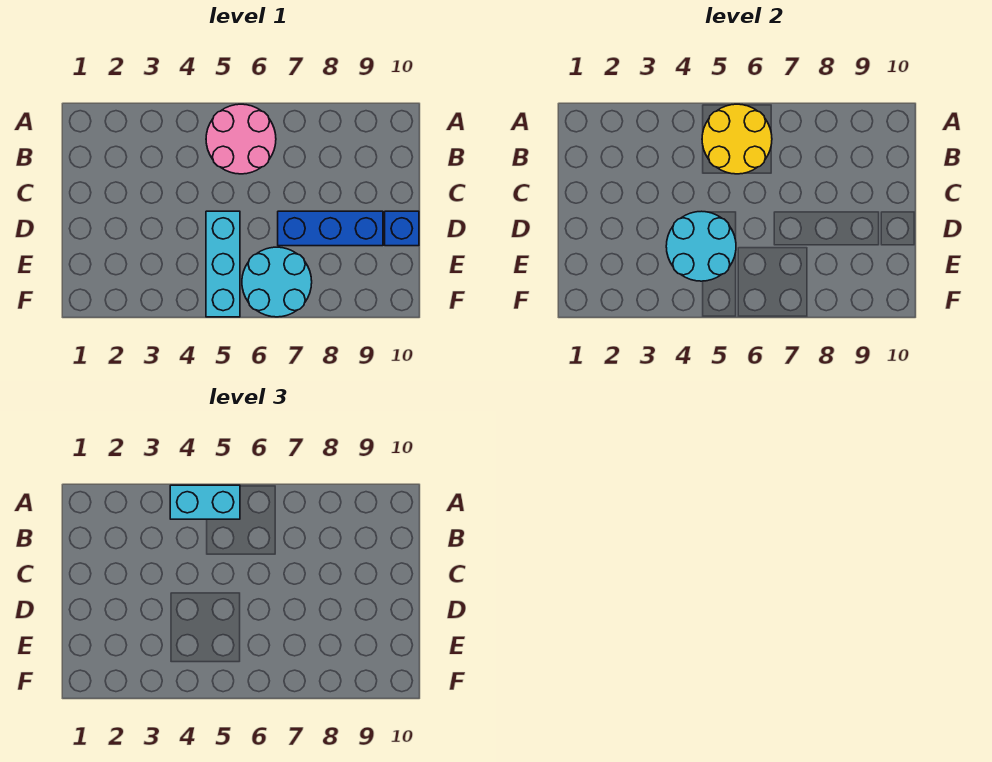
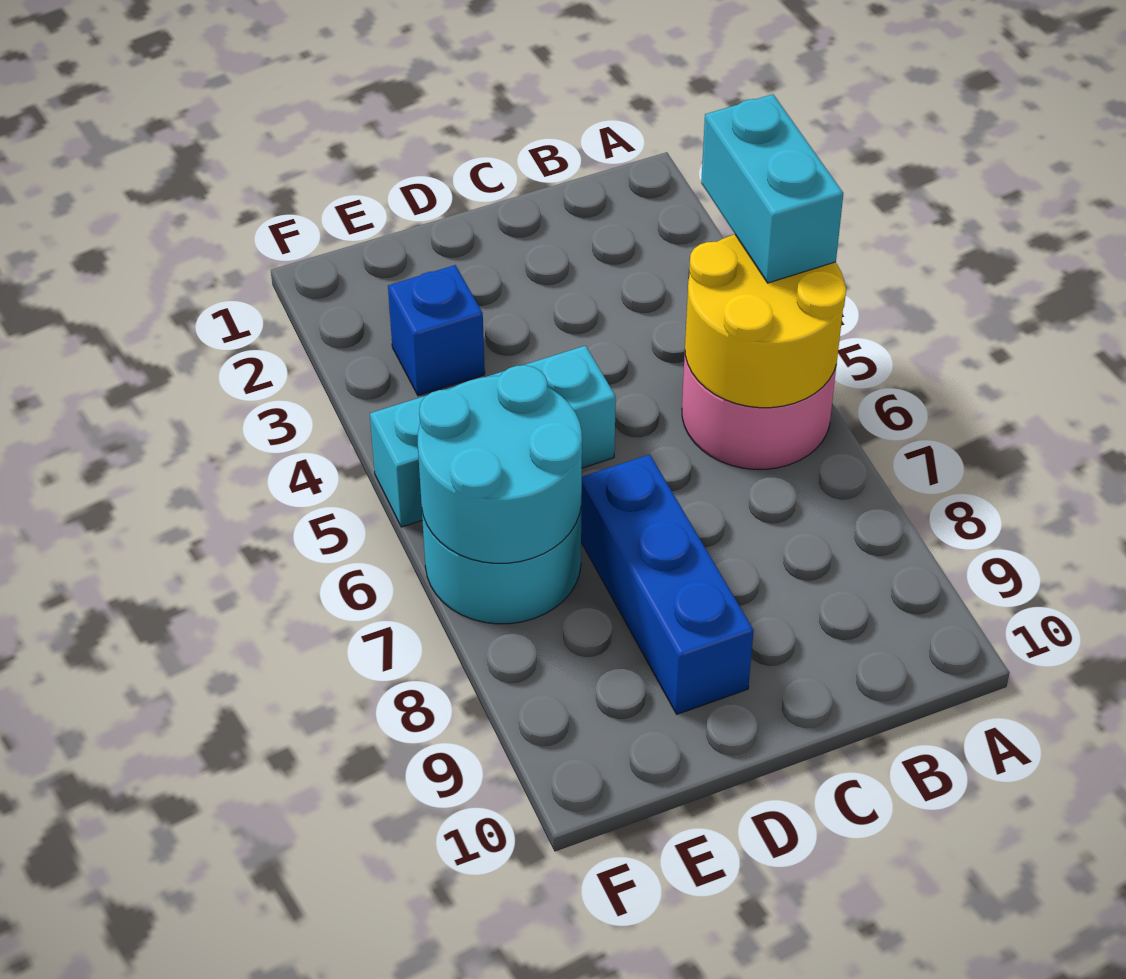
cyan 2x2 round brick [666,211,736,281] -> cyan 2x2 round brick moved to [418,365,582,563]
blue 1x1 brick [385,211,419,246] -> blue 1x1 brick moved to [388,265,485,396]

